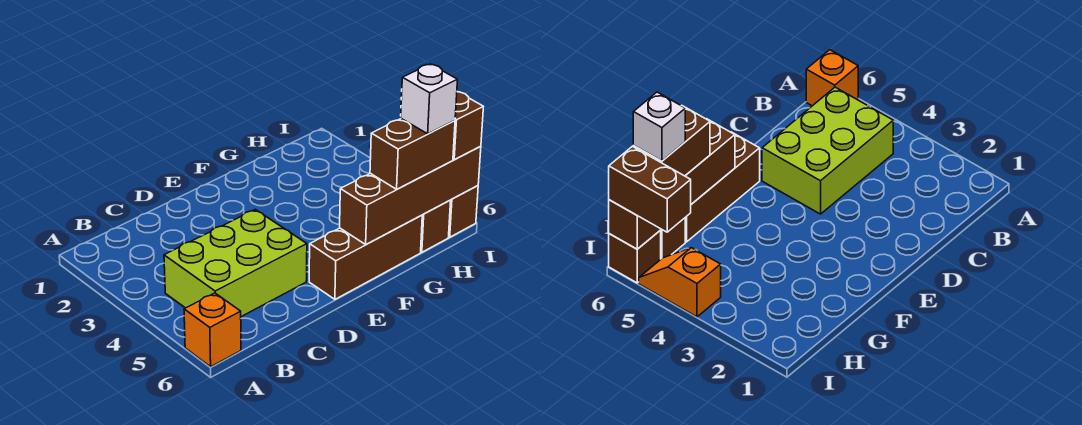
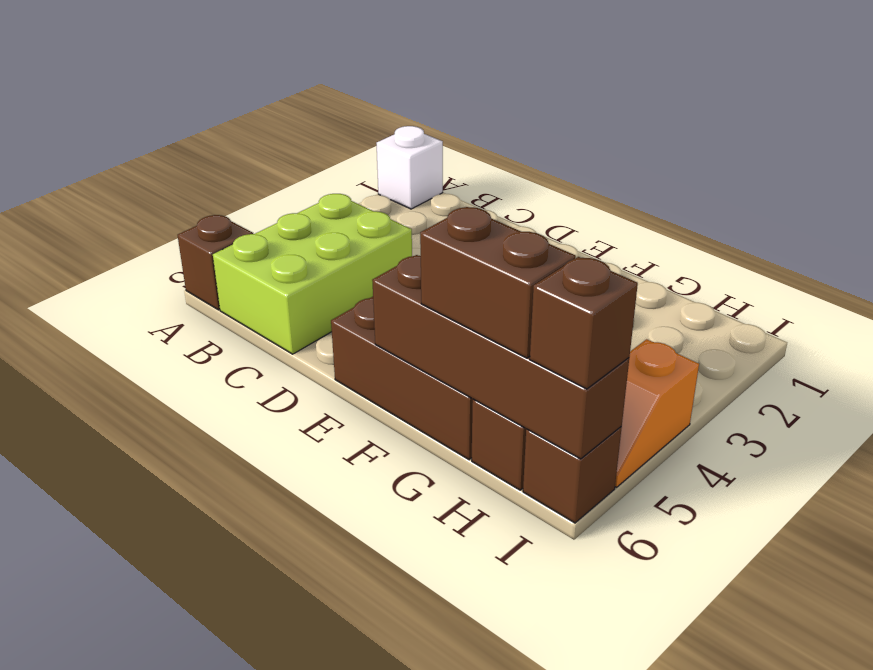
orange 1x1 brick [184,293,241,367] -> brown 1x1 brick [178,215,253,310]
lime 2x3 brick [164,209,307,317] -> lime 2x3 brick turned to [213,194,412,354]
white 1x1 brick [401,64,458,134] -> white 1x1 brick moved to [377,126,443,209]
brown 1x2 brick [401,92,483,159] -> brown 1x1 brick [530,257,638,389]

